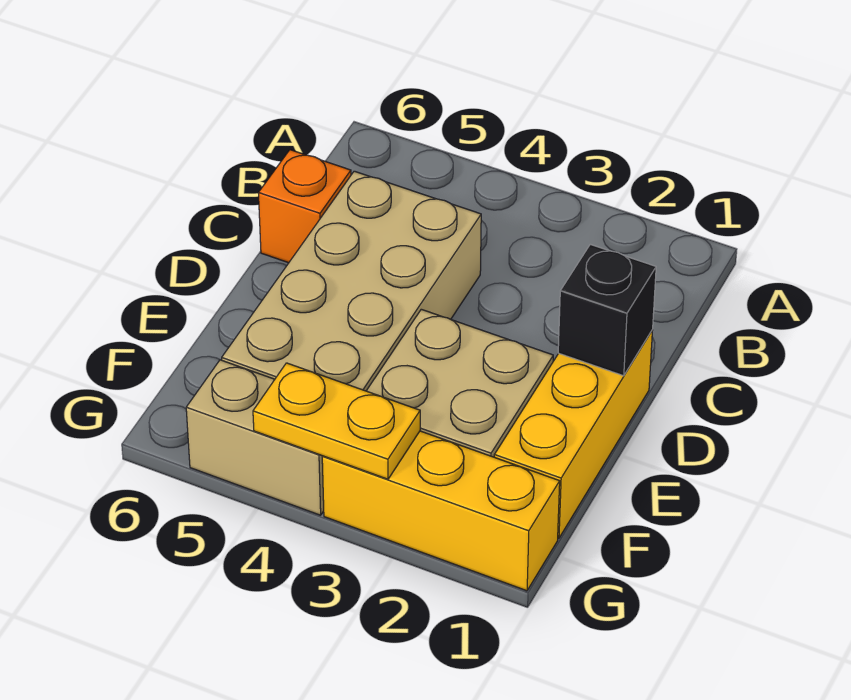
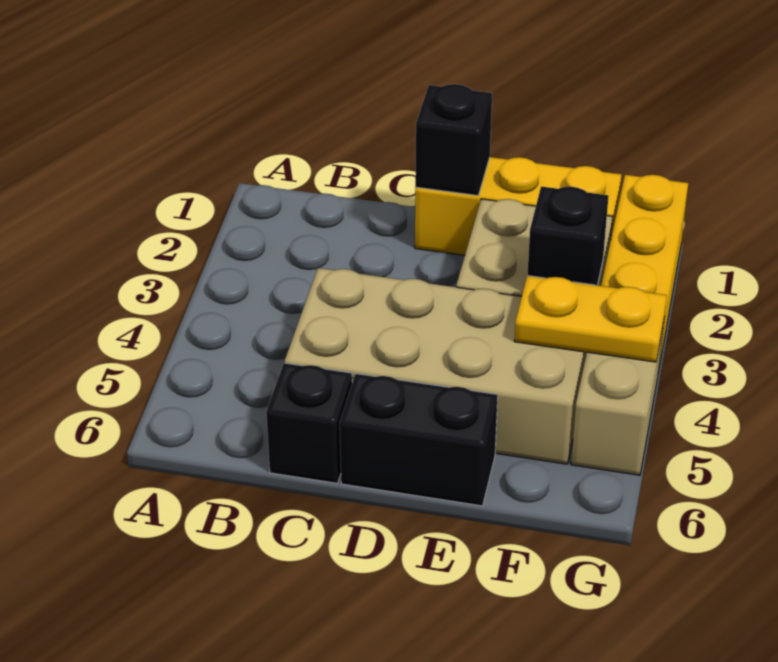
orange 1x1 brick [258,150,351,263] -> black 1x1 brick [266,363,352,483]
none -> black 1x2 brick [340,374,498,506]
none -> black 1x1 brick [527,186,608,285]
yellow 1x2 plate [253,363,420,479] -> yellow 1x2 plate turned to [515,276,667,362]

